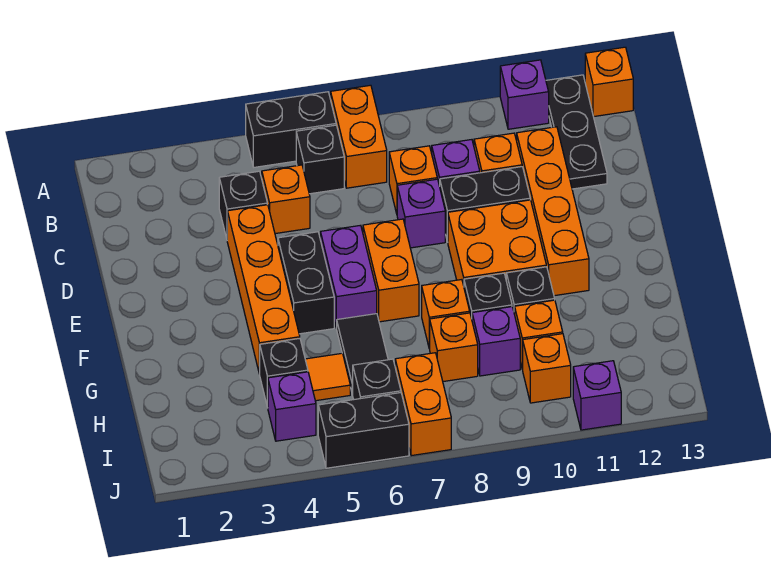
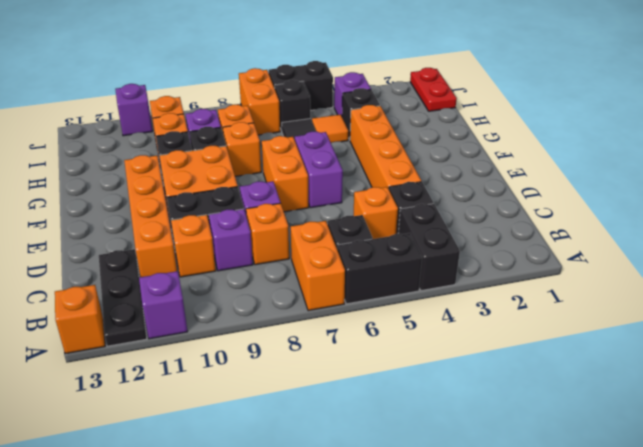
black 1x2 brick [278,232,334,334] -> black 1x2 brick moved to [398,204,460,291]
none -> red 1x2 plate [410,68,457,111]

